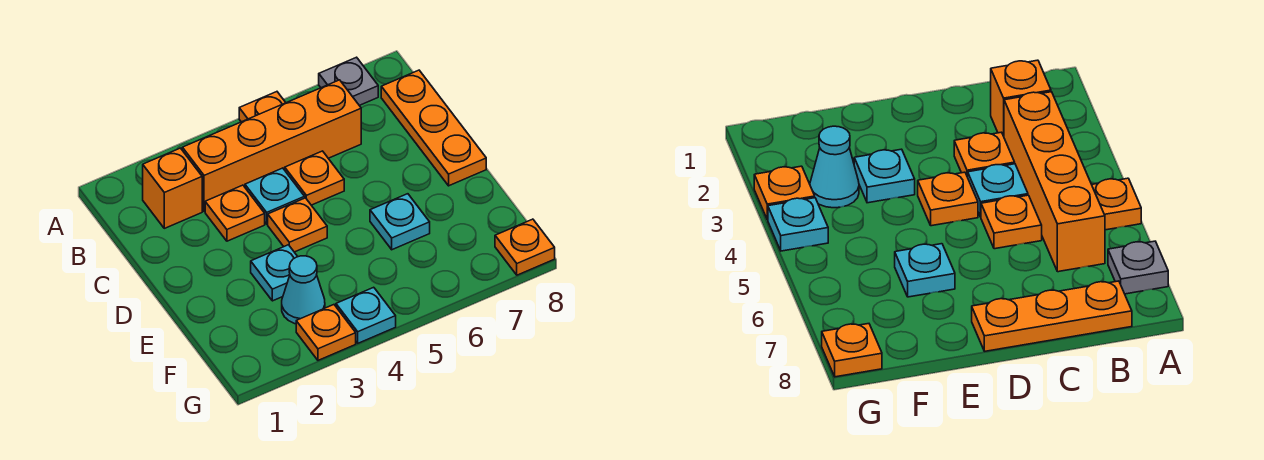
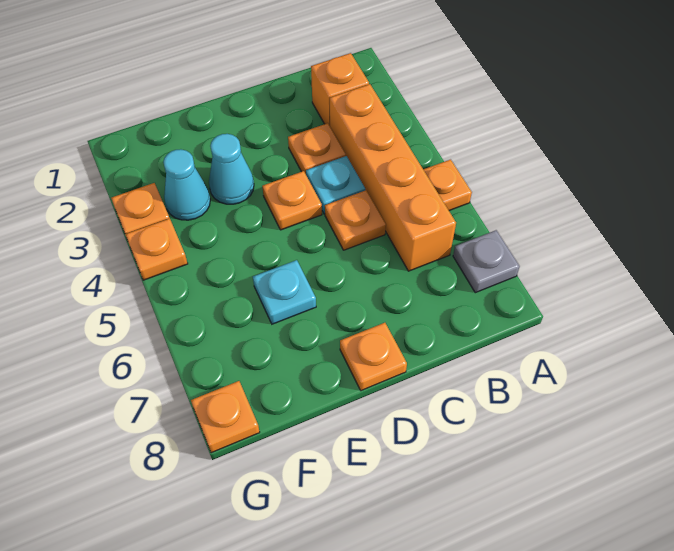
orange 1x3 plate [381,70,486,186] -> orange 1x1 plate [340,323,407,391]
cyan 1x1 plate [251,245,298,301] -> cyan 1x1 cone [209,134,254,204]
cyan 1x1 plate [336,287,396,343] -> orange 1x1 plate [125,218,188,280]

